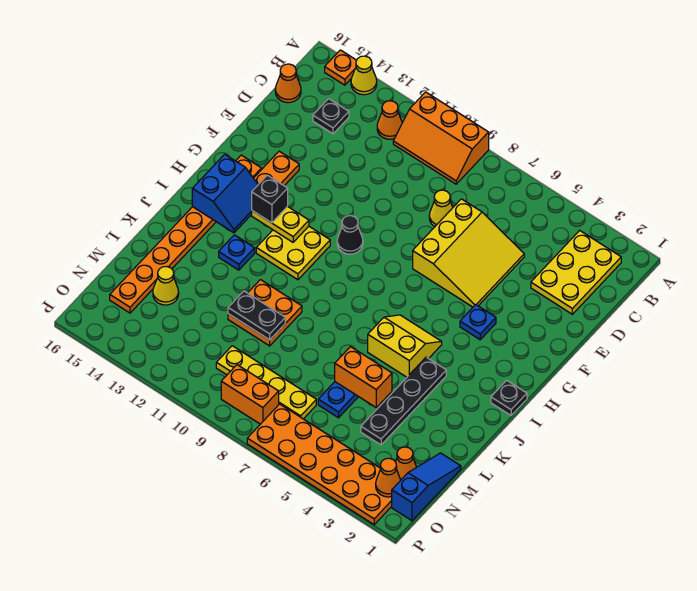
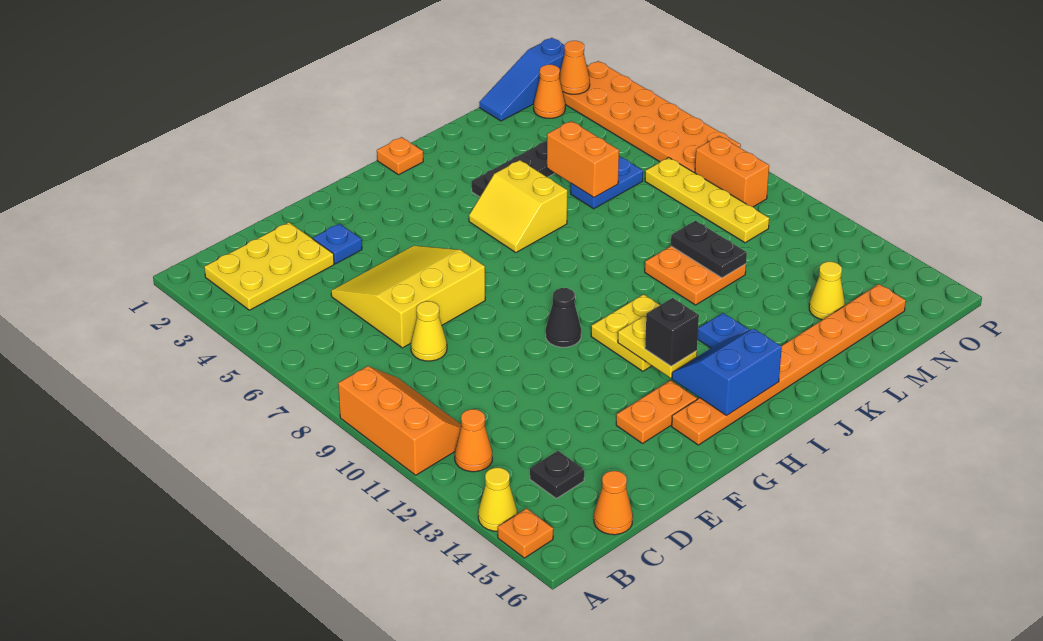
blue 1x1 plate [460,305,496,340] -> blue 1x1 plate moved to [313,224,362,264]
black 1x1 plate [491,380,527,415] -> orange 1x1 plate [377,137,423,175]

